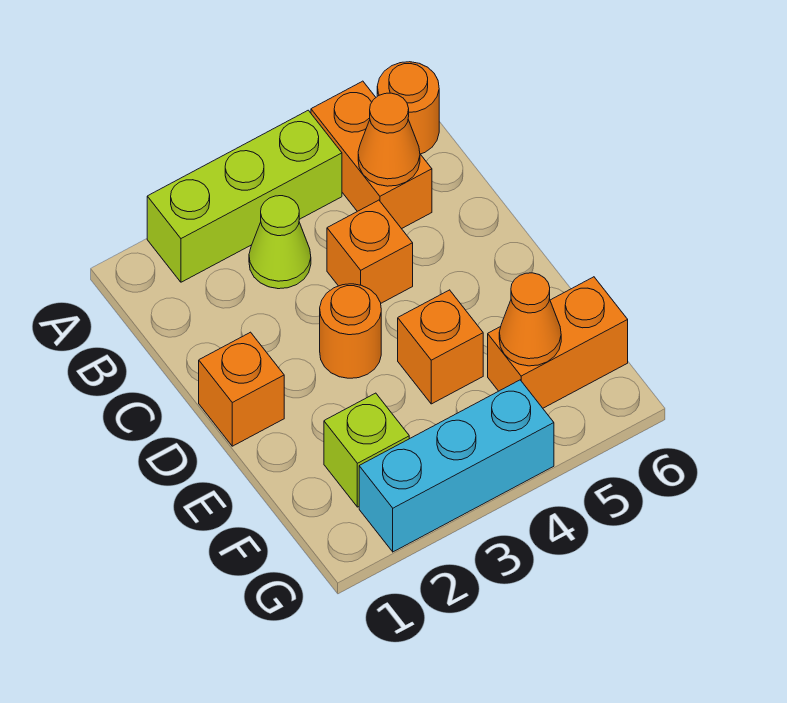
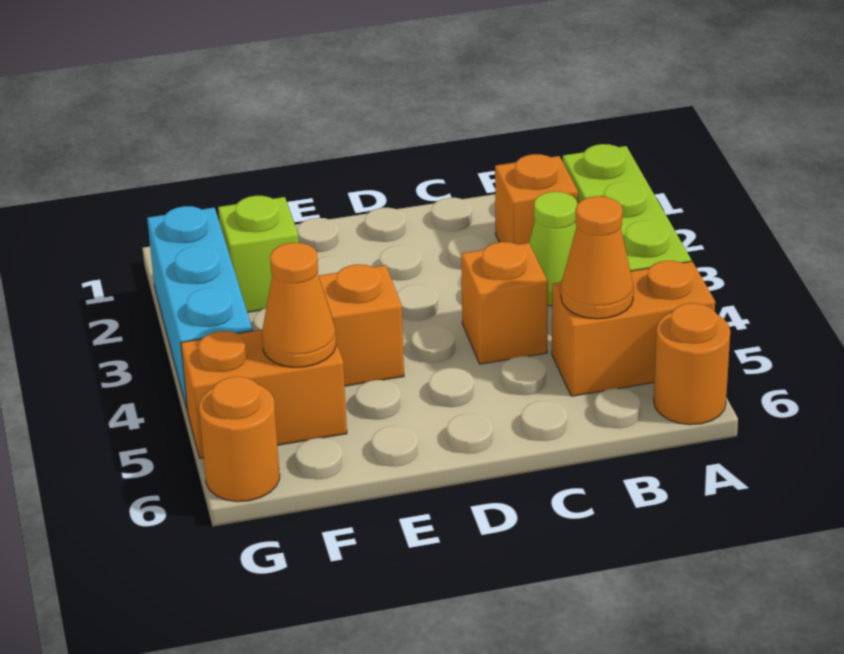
orange 1x1 brick [199,332,284,446] -> orange 1x1 brick moved to [495,154,578,244]
orange 1x1 round brick [320,284,381,378] -> orange 1x1 round brick moved to [199,377,280,502]
orange 1x2 brick [488,277,628,408] -> orange 1x2 brick turned to [181,330,347,458]

